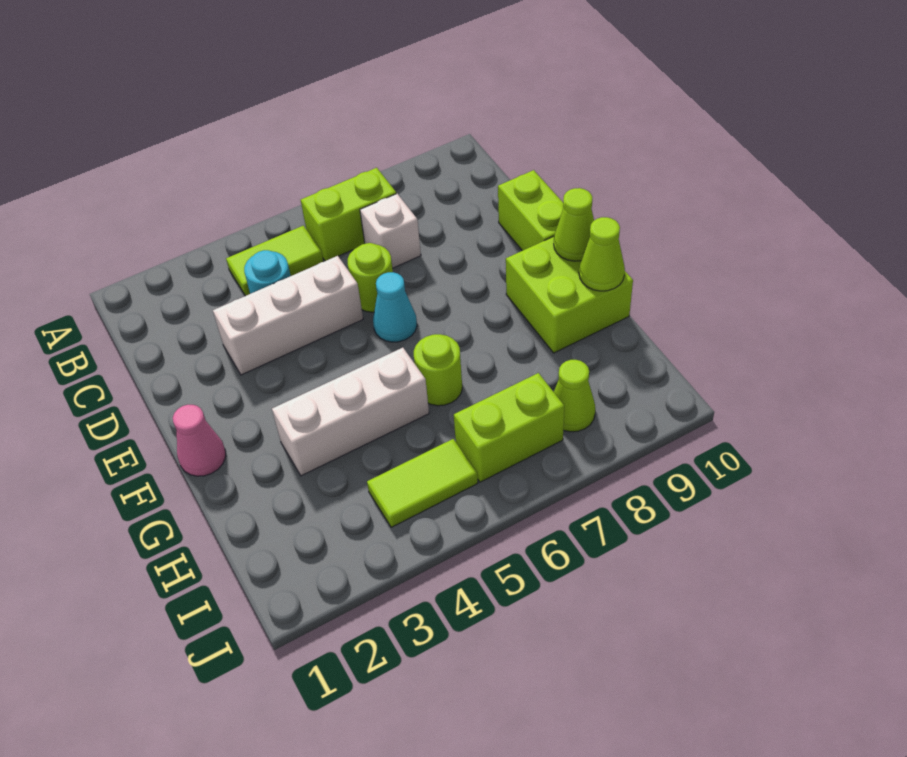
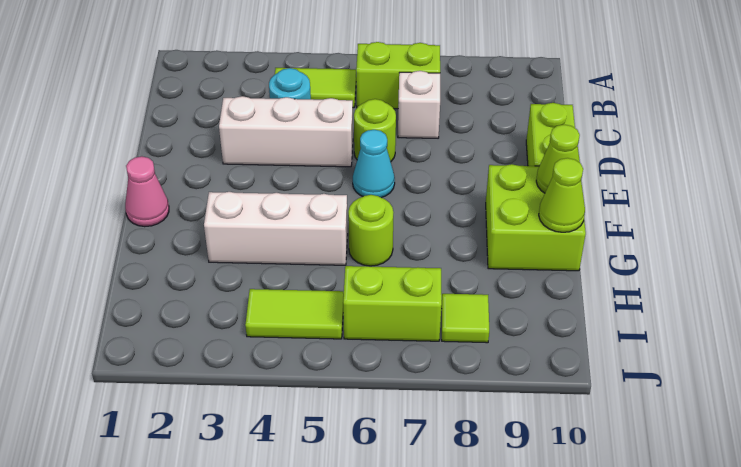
lime 1x1 cone [554,360,595,432] -> lime 1x1 tile [441,294,489,343]

